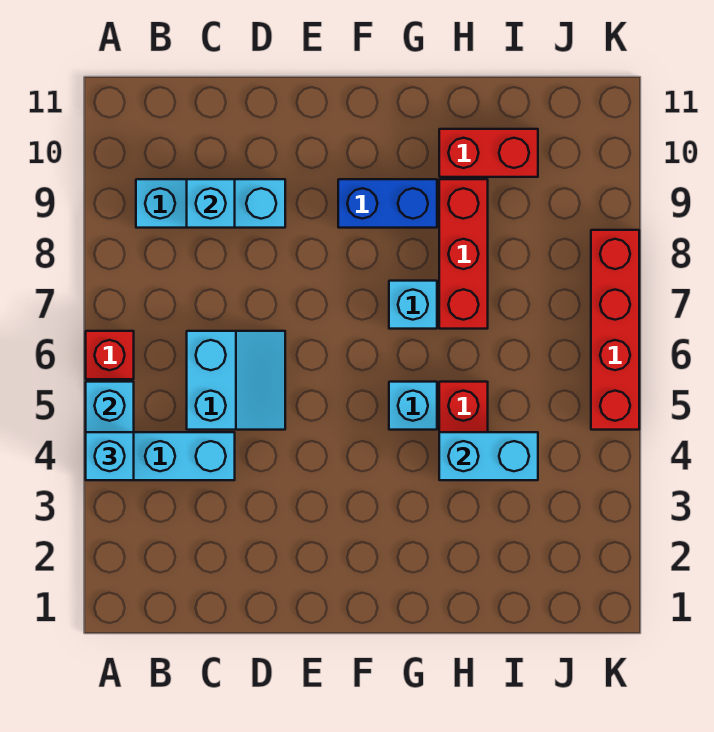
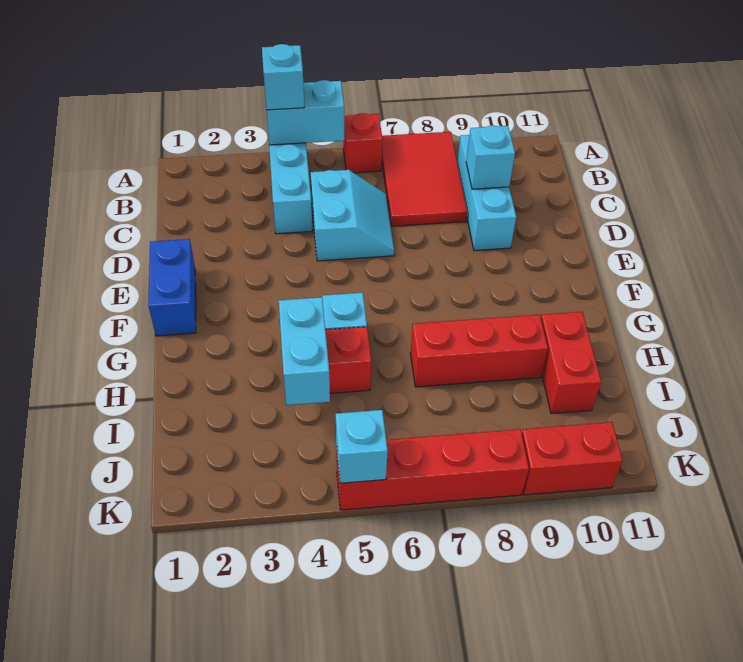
none -> red 2x3 tile [382,132,467,226]
cyan 2x2 slope [187,331,285,430] -> cyan 2x2 slope turned to [311,170,394,261]
blue 1x2 brick [338,179,437,228] -> blue 1x2 brick moved to [148,239,196,336]
cyan 1x1 brick [389,281,437,329] -> cyan 1x1 brick moved to [336,410,388,483]
none -> red 1x2 brick [522,422,623,495]

